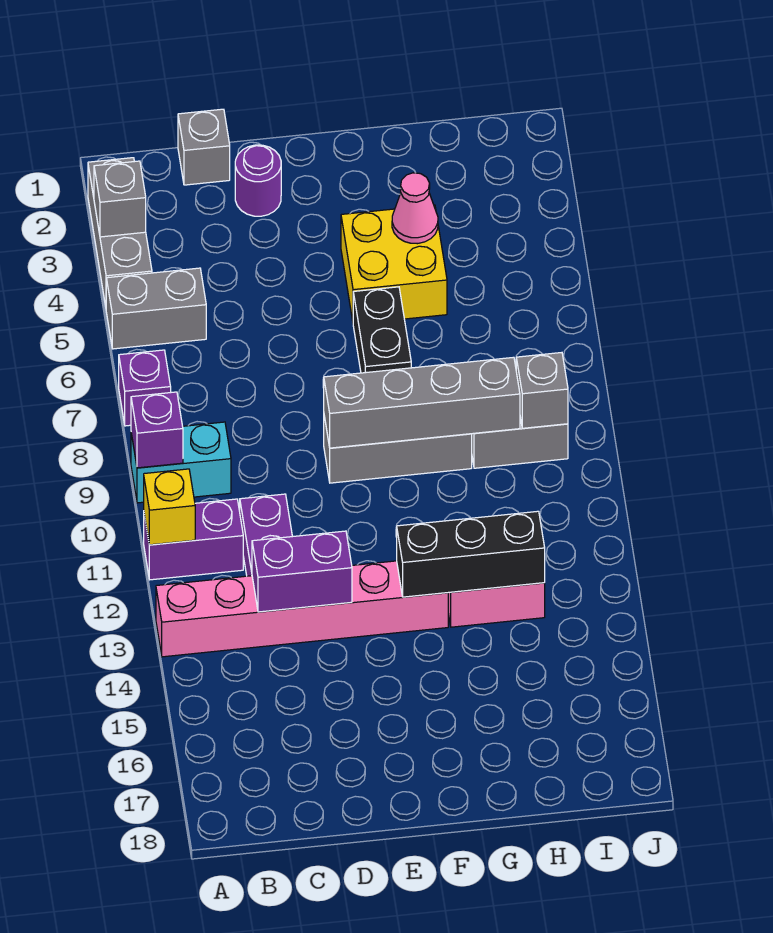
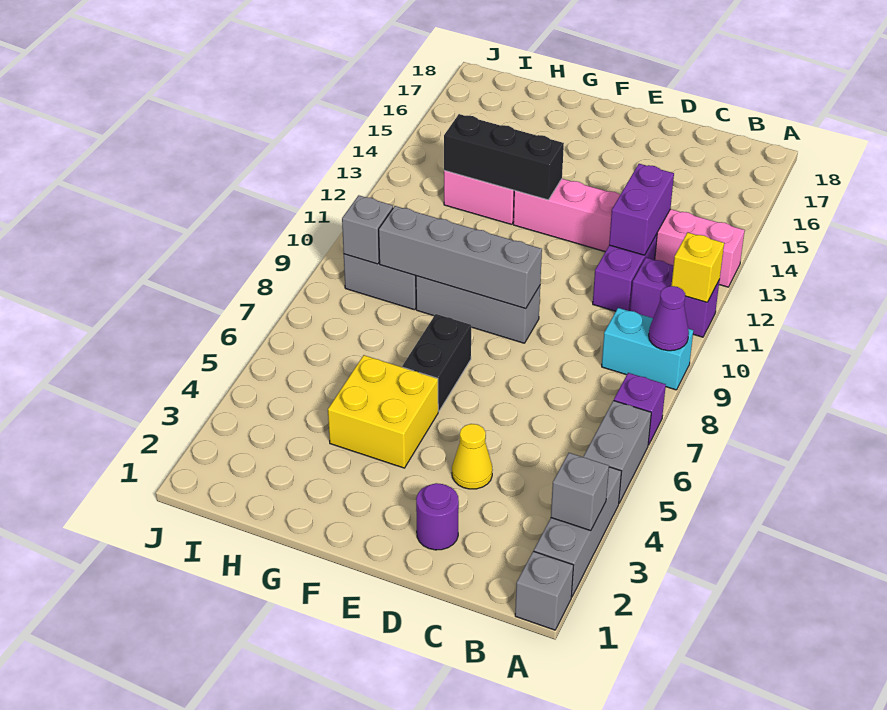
grey 1x2 brick [106,268,206,349] -> grey 1x2 brick turned to [583,401,651,503]
purple 1x1 brick [131,392,183,468] -> purple 1x1 cone [649,286,689,351]
grey 1x1 brick [178,109,230,185] -> grey 1x1 brick moved to [515,551,574,630]
purple 1x2 brick [252,531,352,612] -> purple 1x2 brick turned to [609,164,674,255]
none -> yellow 1x1 cone [452,424,492,489]
pink 1x1 cone [392,173,438,244] -> none

